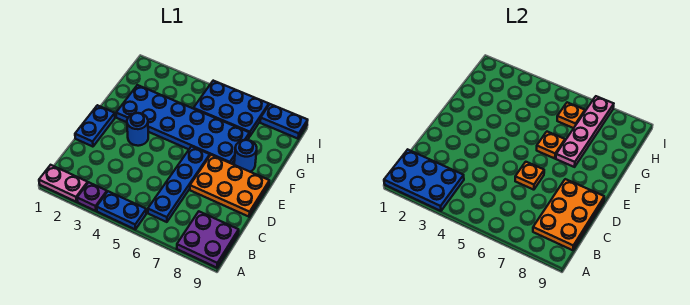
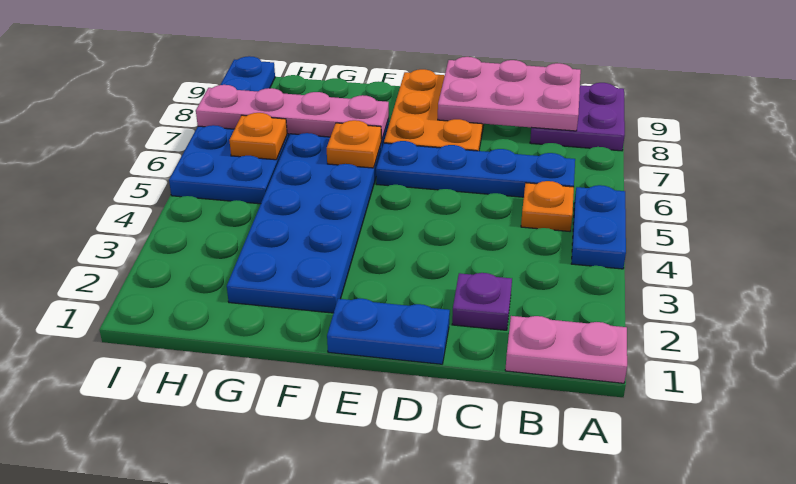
pink 1x2 plate [39,165,88,202] -> pink 1x2 plate turned to [505,316,627,383]
blue 2x3 plate [384,150,464,211] -> none
purple 1x1 plate [77,182,107,211] -> purple 1x1 plate moved to [452,273,512,330]
orange 2x3 plate [533,179,604,250] -> pink 2x3 plate [438,57,581,131]
orange 1x1 plate [515,162,544,190] -> orange 1x1 plate moved to [521,181,574,231]
blue 1x1 round brick [127,113,148,146] -> none
blue 1x1 round brick [234,140,257,172] -> none

